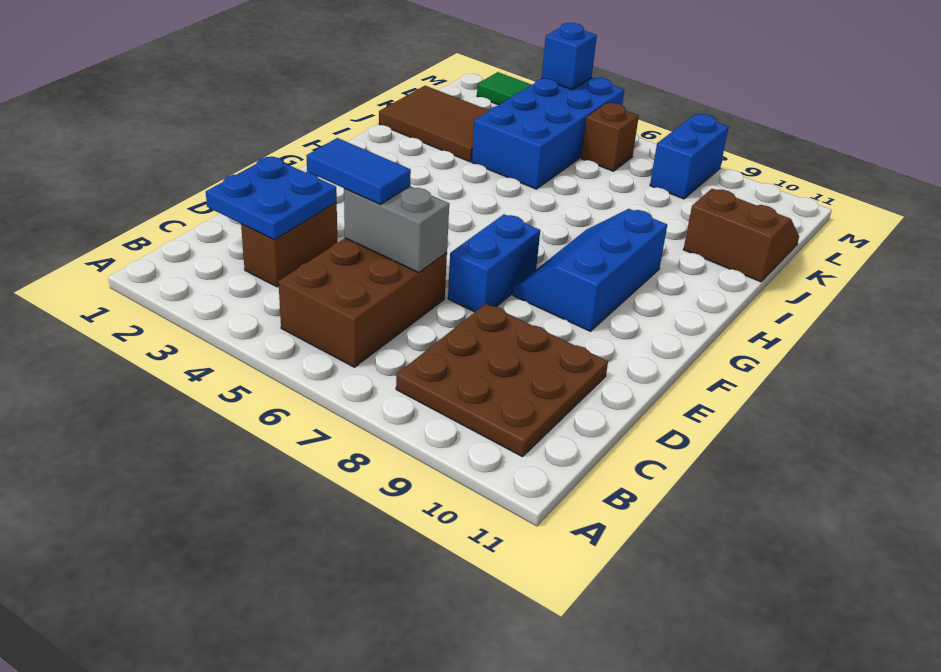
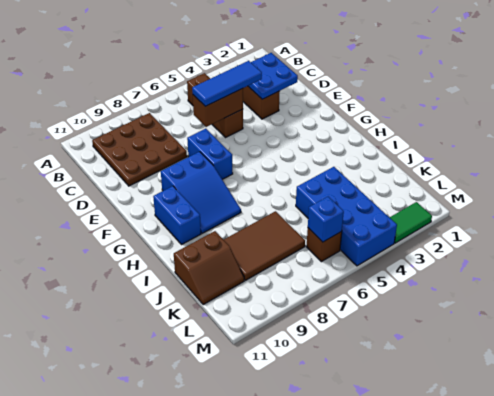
brown 2x3 brick [278,238,447,367] -> brown 1x3 brick [187,73,243,137]
blue 1x2 tile [306,138,411,204] -> blue 1x3 tile [192,61,262,106]
grey 1x2 brick [344,186,449,273] -> brown 1x2 brick [193,89,243,127]
blue 2x3 slope [513,209,667,331] -> blue 2x3 slope turned to [161,152,241,233]
brown 2x3 tile [379,86,490,162] -> brown 2x3 tile moved to [224,211,305,280]
blue 1x2 brick [650,114,729,199] -> blue 1x2 brick moved to [153,186,201,245]
blue 1x1 brick [542,23,597,89] -> blue 1x1 brick moved to [308,197,344,242]

